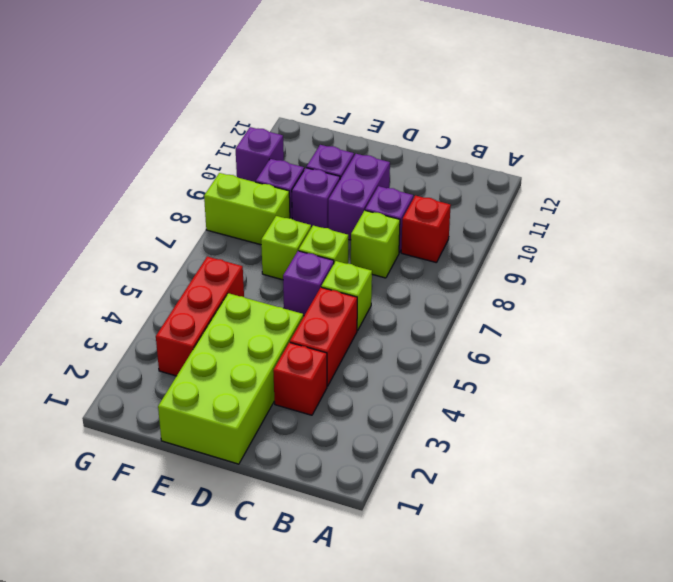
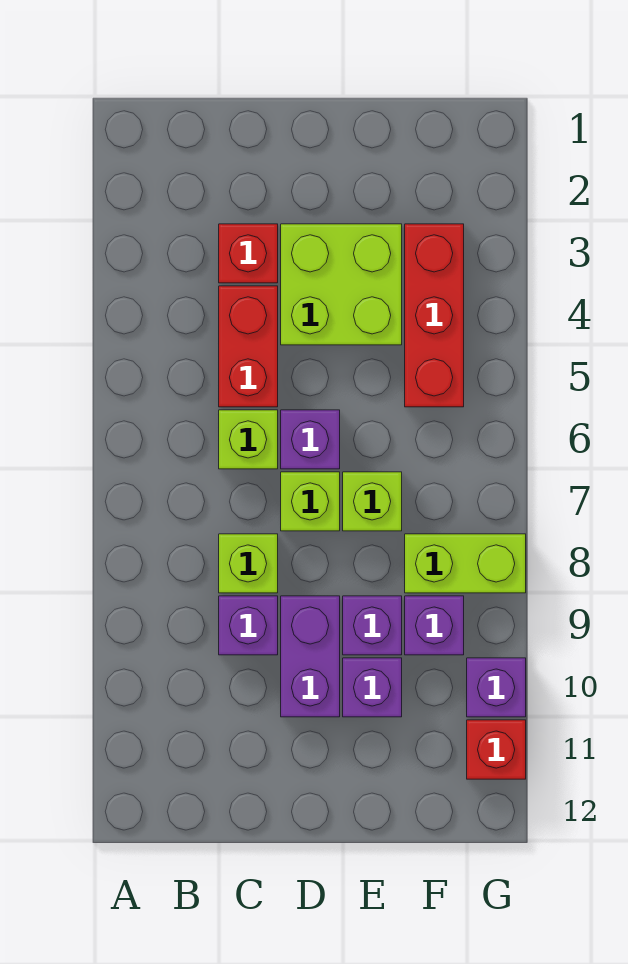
red 1x1 brick [401,196,451,263] -> red 1x1 brick moved to [467,720,526,779]
lime 2x4 brick [158,293,303,464] -> lime 2x2 brick [281,224,402,345]

